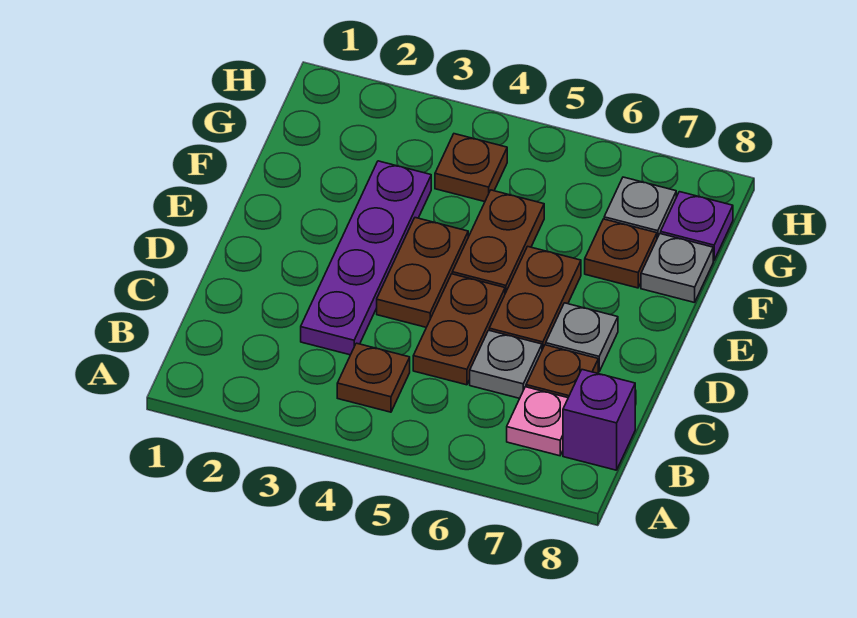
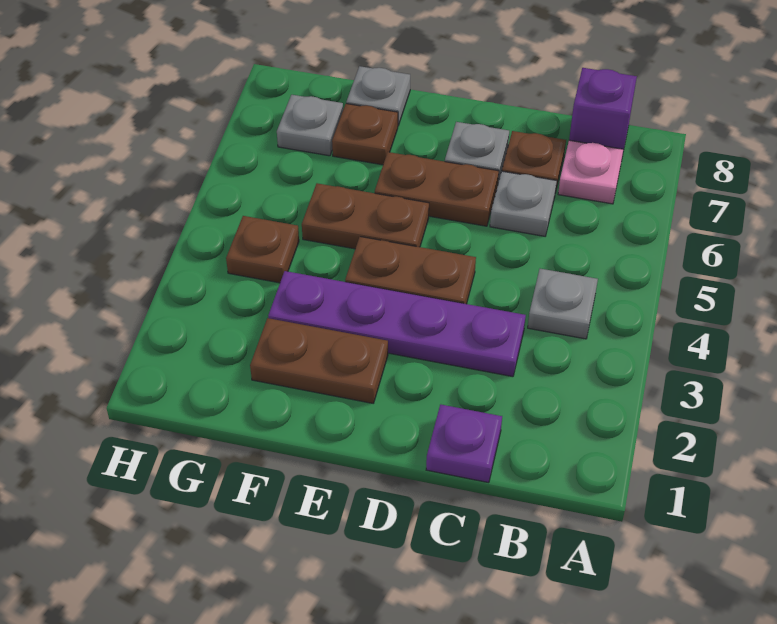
brown 1x1 plate [337,343,410,412] -> grey 1x1 plate [528,269,598,339]
brown 1x2 plate [413,274,505,385] -> brown 1x2 plate moved to [250,318,388,403]
purple 1x1 plate [661,192,733,261] -> purple 1x1 plate moved to [426,404,502,483]

